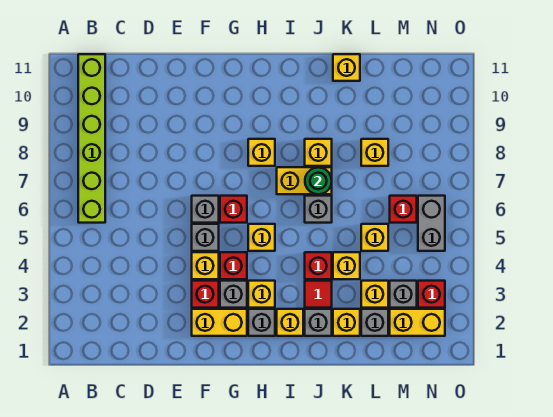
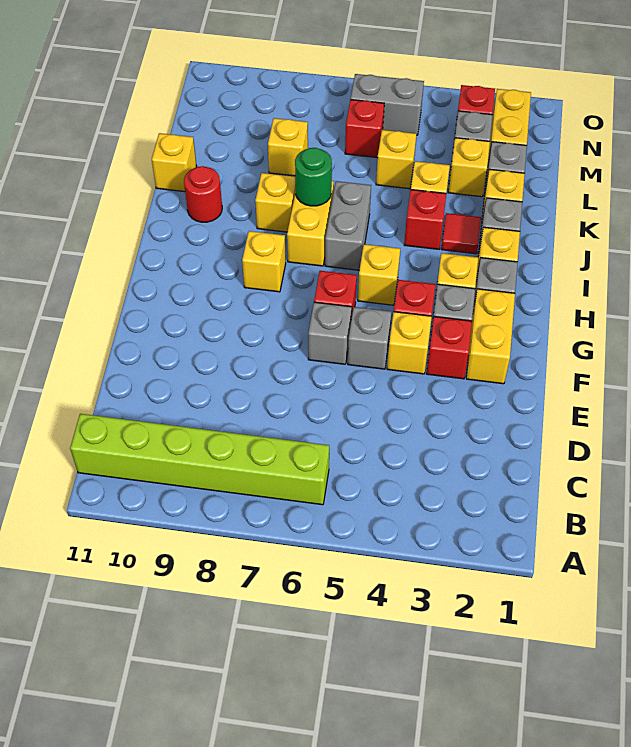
grey 1x1 brick [305,196,332,223] -> grey 1x2 brick [325,181,371,270]
none -> red 1x1 round brick [184,166,222,222]

